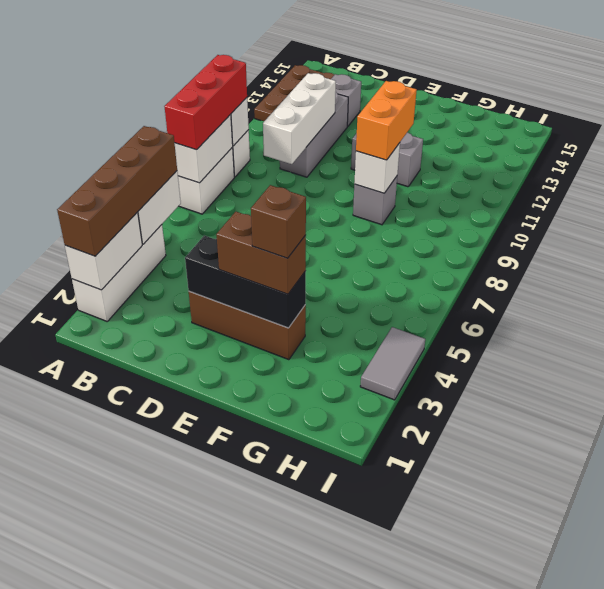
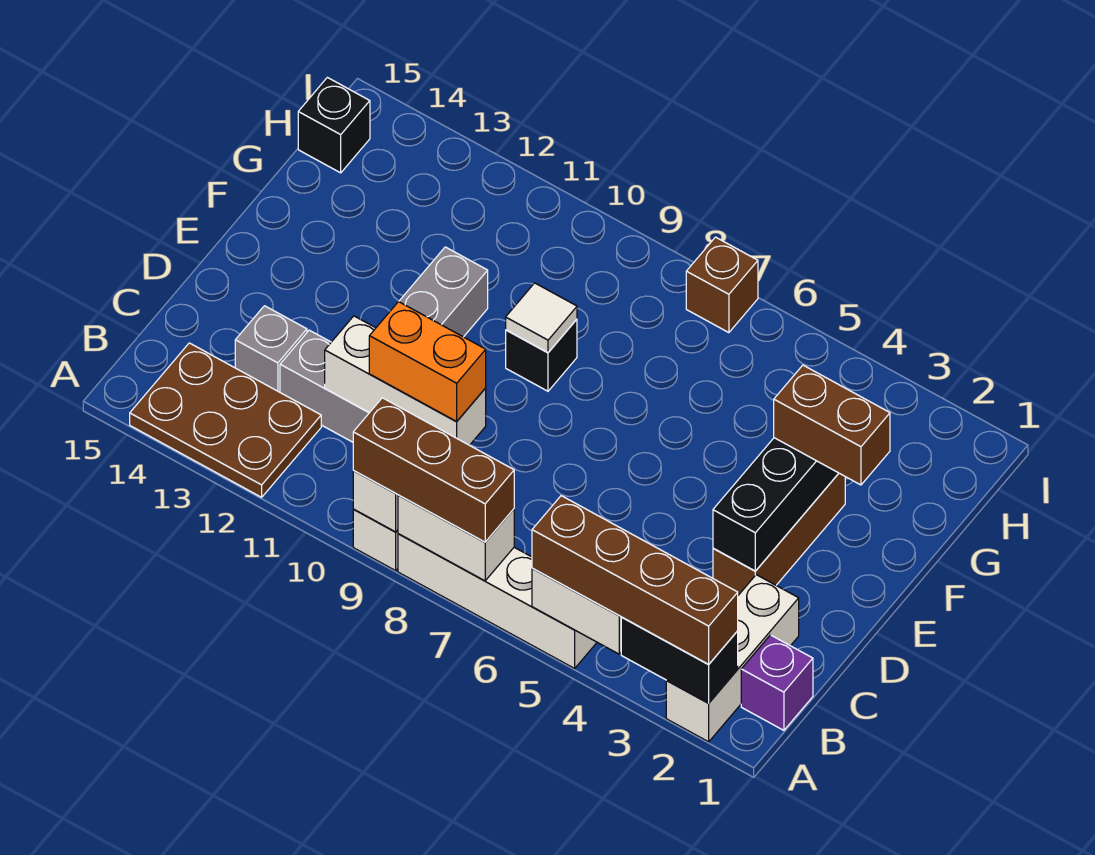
white 1x3 brick [72,225,166,321] -> white 1x3 brick turned to [666,575,799,742]
white 1x2 brick [65,213,142,290] -> black 1x2 brick [621,617,738,703]
white 1x2 brick [178,147,234,214] -> white 1x4 brick [398,534,597,668]
red 1x3 brick [164,55,247,150] -> brown 1x3 brick [353,398,514,542]
none -> purple 1x1 brick [741,635,813,730]
brown 1x2 brick [216,212,306,294] -> brown 1x2 brick turned to [774,365,890,485]
brown 1x1 brick [251,185,306,258] -> brown 1x1 brick moved to [686,237,758,333]
grey 1x1 brick [353,177,397,225] -> black 1x1 brick [506,319,577,391]
white 1x1 brick [354,143,400,193] -> white 1x1 tile [506,283,577,352]
orange 1x2 brick [356,81,417,160] -> orange 1x2 brick moved to [369,302,486,422]
none -> black 1x1 brick [298,77,370,173]
grey 1x2 tile [360,327,425,400] -> none

